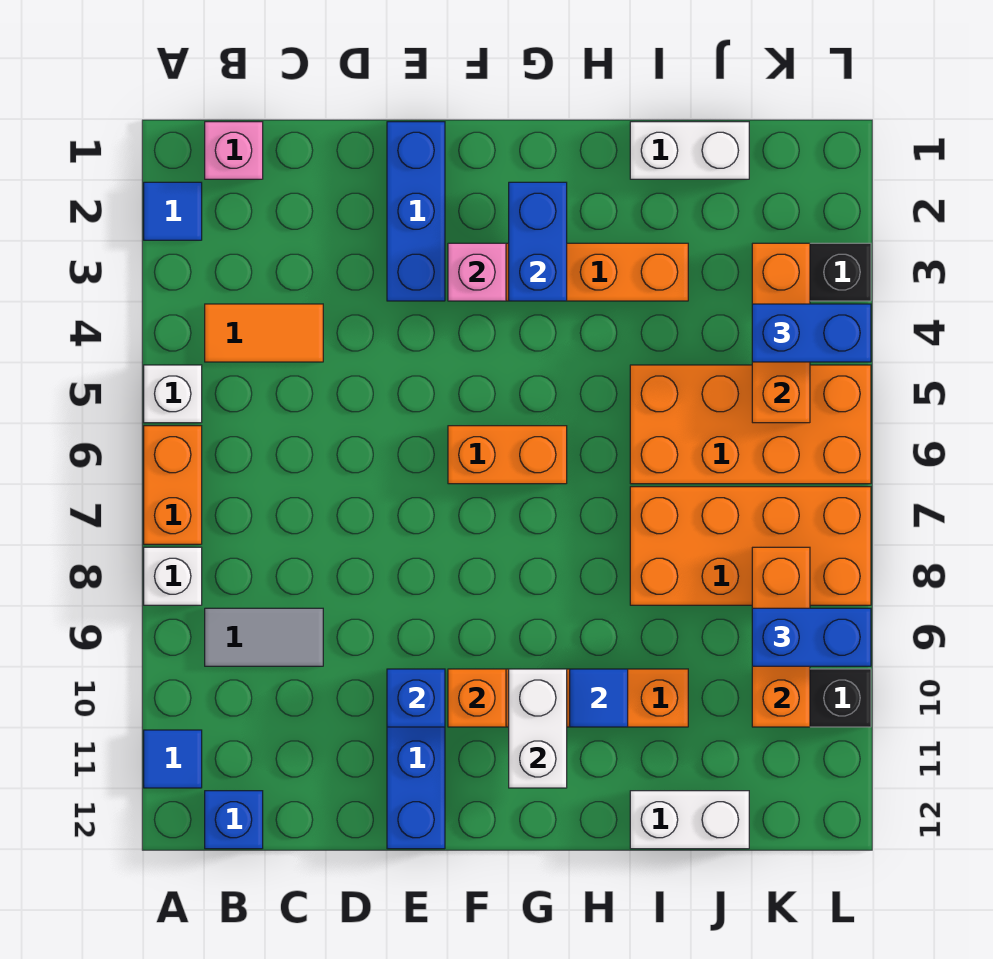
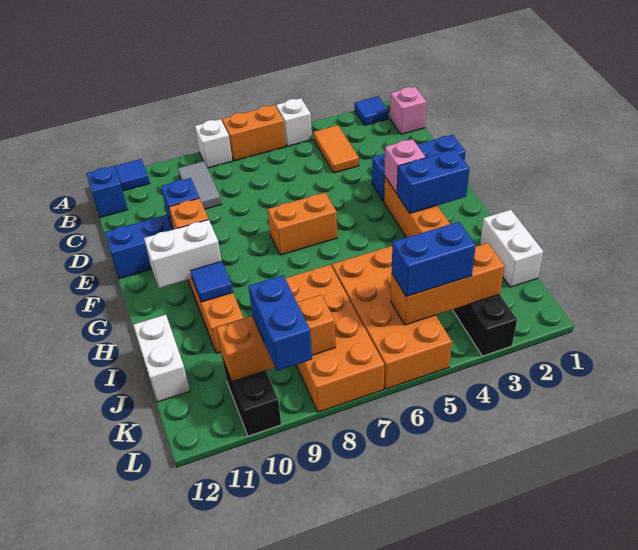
orange 1x2 brick [448,426,567,484] -> orange 1x2 brick turned to [268,192,337,255]
blue 1x2 brick [752,304,871,362] -> blue 1x2 brick turned to [392,222,476,297]

